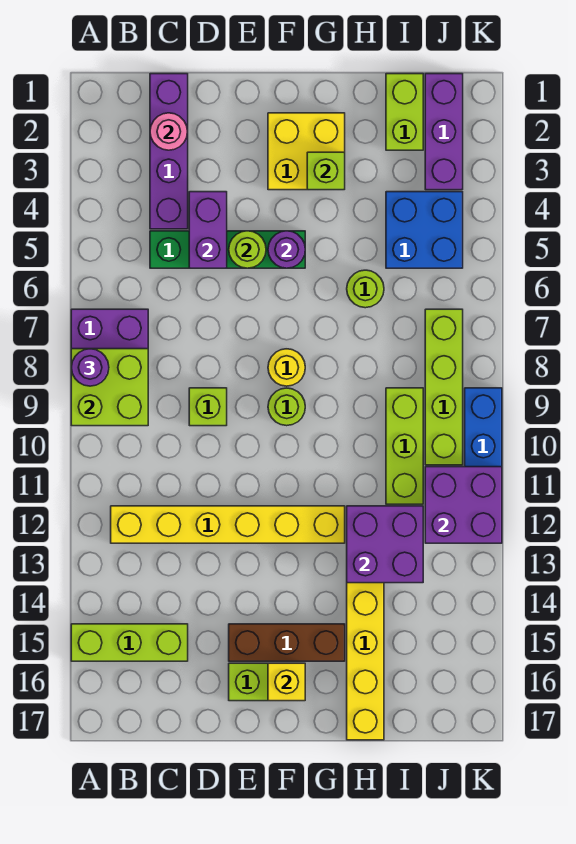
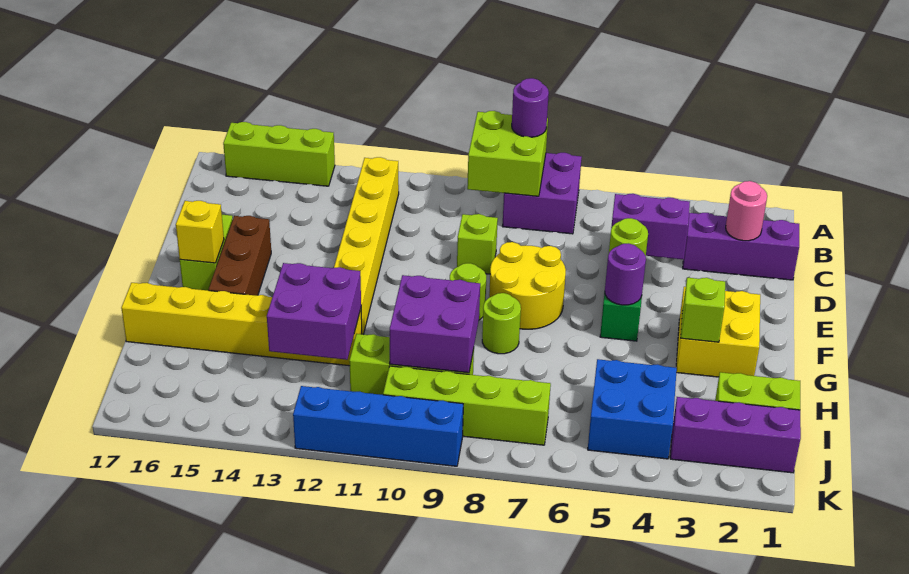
lime 1x3 brick [71,624,188,661] -> lime 1x3 brick turned to [223,122,335,186]
purple 1x4 brick [150,74,188,229] -> purple 1x3 brick [683,213,799,280]
yellow 1x1 round brick [268,349,305,386] -> yellow 2x2 round brick [489,242,566,329]
lime 1x1 round brick [347,270,384,308] -> lime 1x1 round brick moved to [482,293,521,354]
purple 2x2 brick [425,467,502,543] -> purple 2x2 brick moved to [390,275,480,373]

